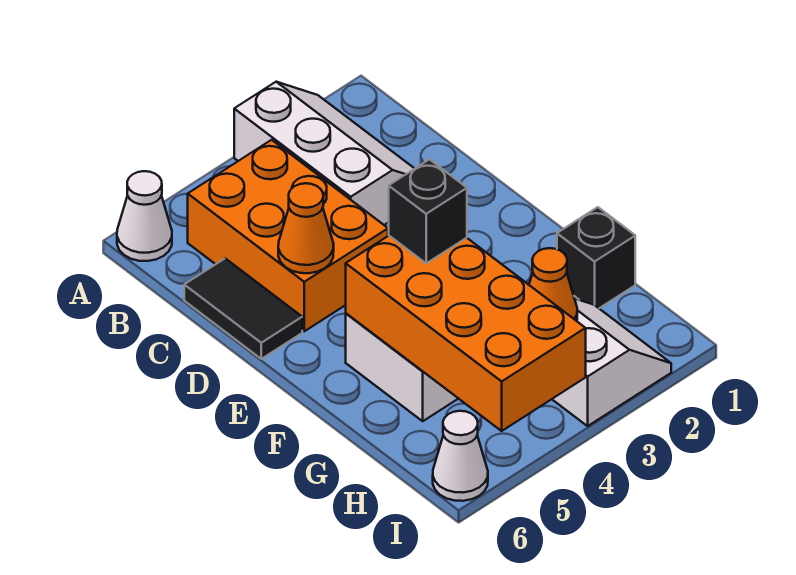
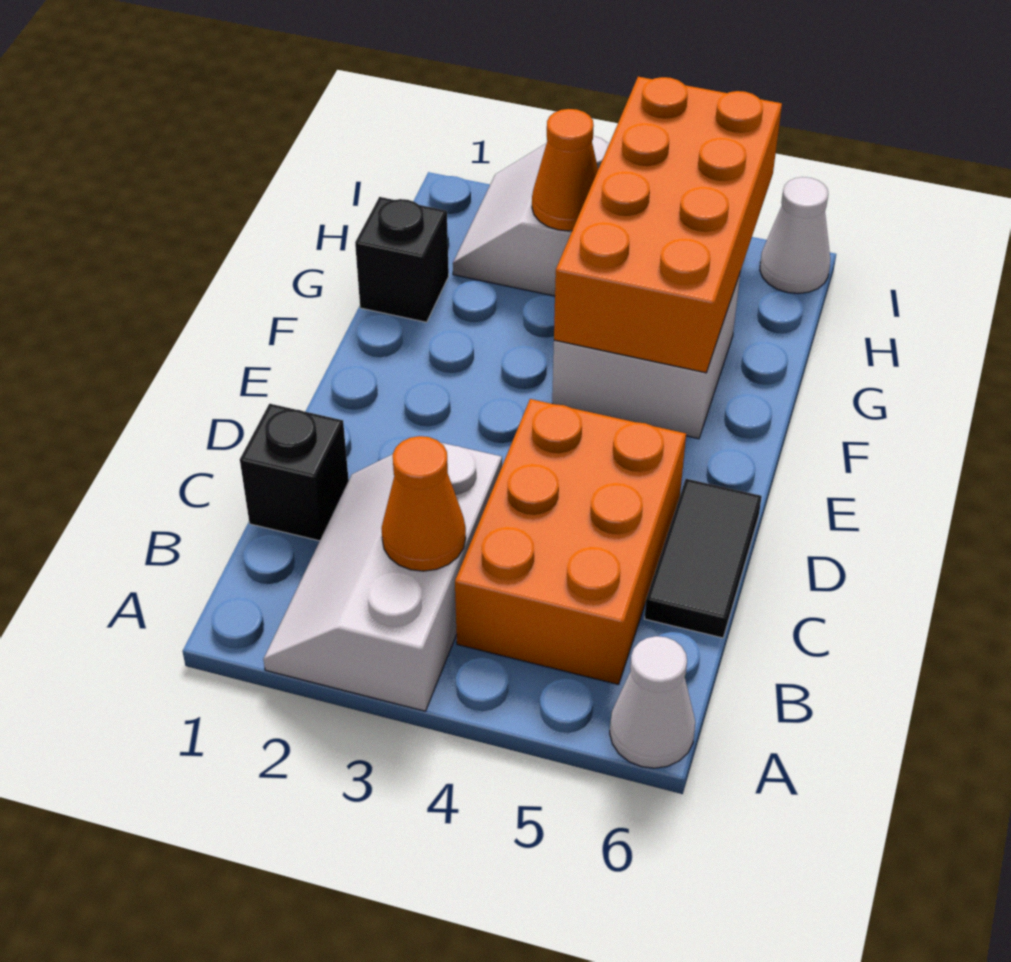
orange 1x1 cone [278,183,334,273] -> orange 1x1 cone moved to [381,436,466,571]
black 1x1 brick [389,159,467,263] -> black 1x1 brick moved to [240,404,349,541]

